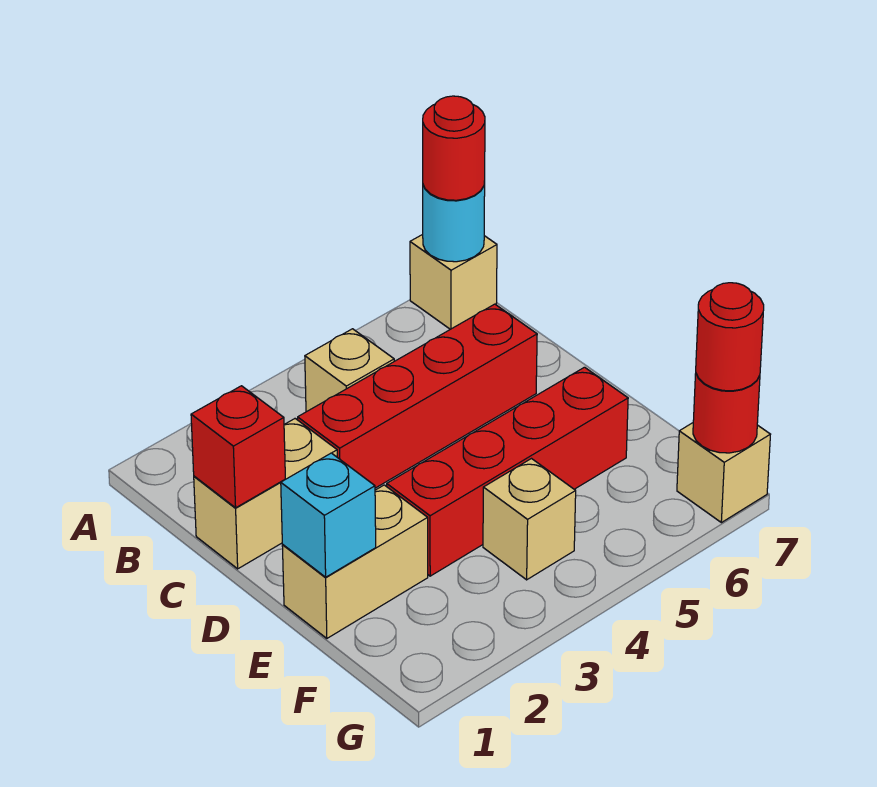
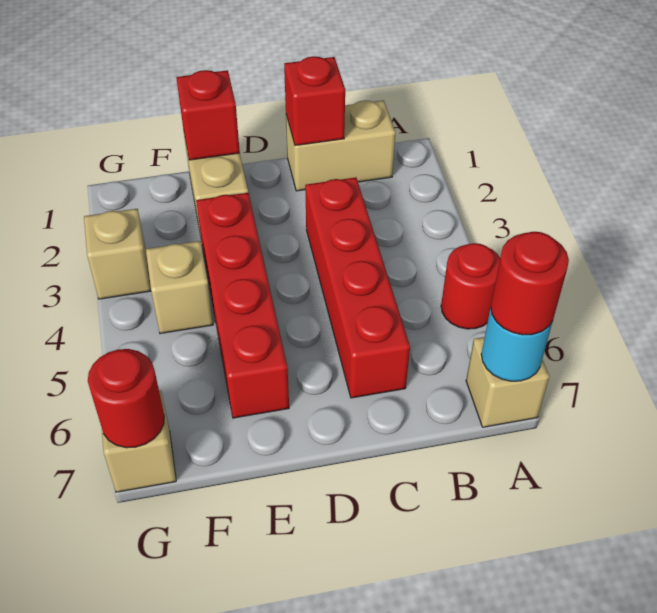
tan 1x1 brick [305,329,394,412] -> tan 1x1 brick moved to [84,209,151,299]
tan 1x2 brick [194,419,337,569] -> tan 1x2 brick turned to [286,100,395,191]
cyan 1x1 brick [281,453,376,577] -> red 1x1 brick [176,70,240,160]
red 1x1 round brick [696,283,764,391] -> red 1x1 round brick moved to [441,243,500,329]

